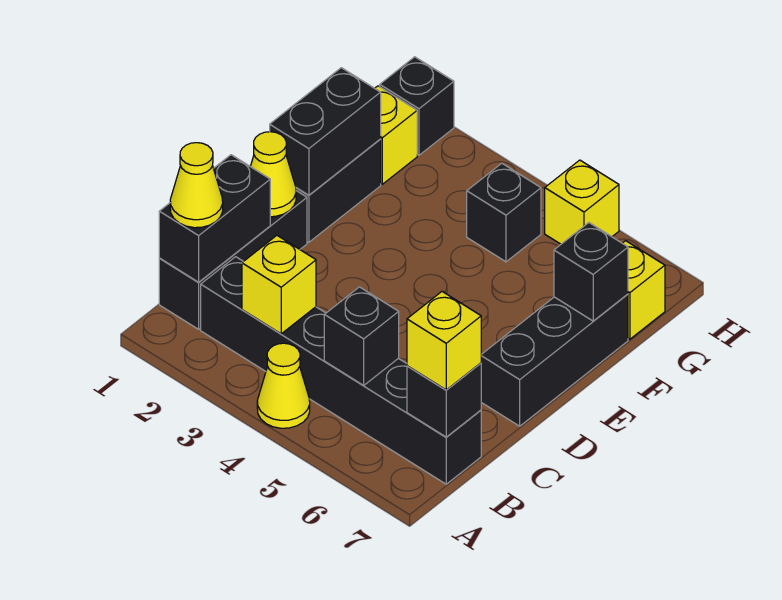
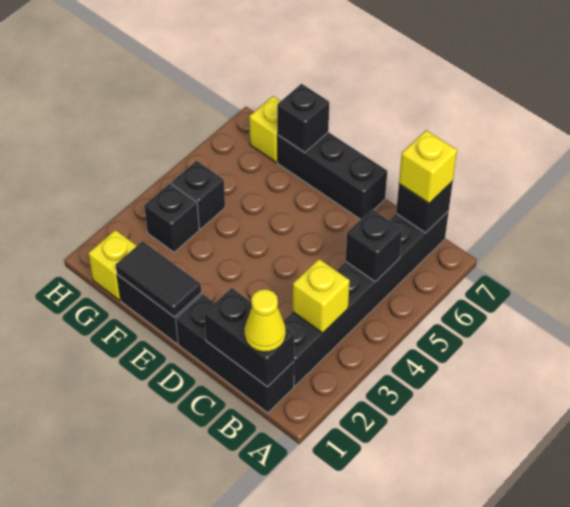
yellow 1x1 cone [257,343,310,428] -> none
yellow 1x1 cone [250,132,296,217] -> none
black 1x2 brick [270,68,381,195] -> black 1x2 tile [116,241,201,317]
black 1x1 brick [380,57,454,155] -> black 1x1 brick moved to [144,183,199,252]
yellow 1x1 brick [545,160,619,244] -> none

